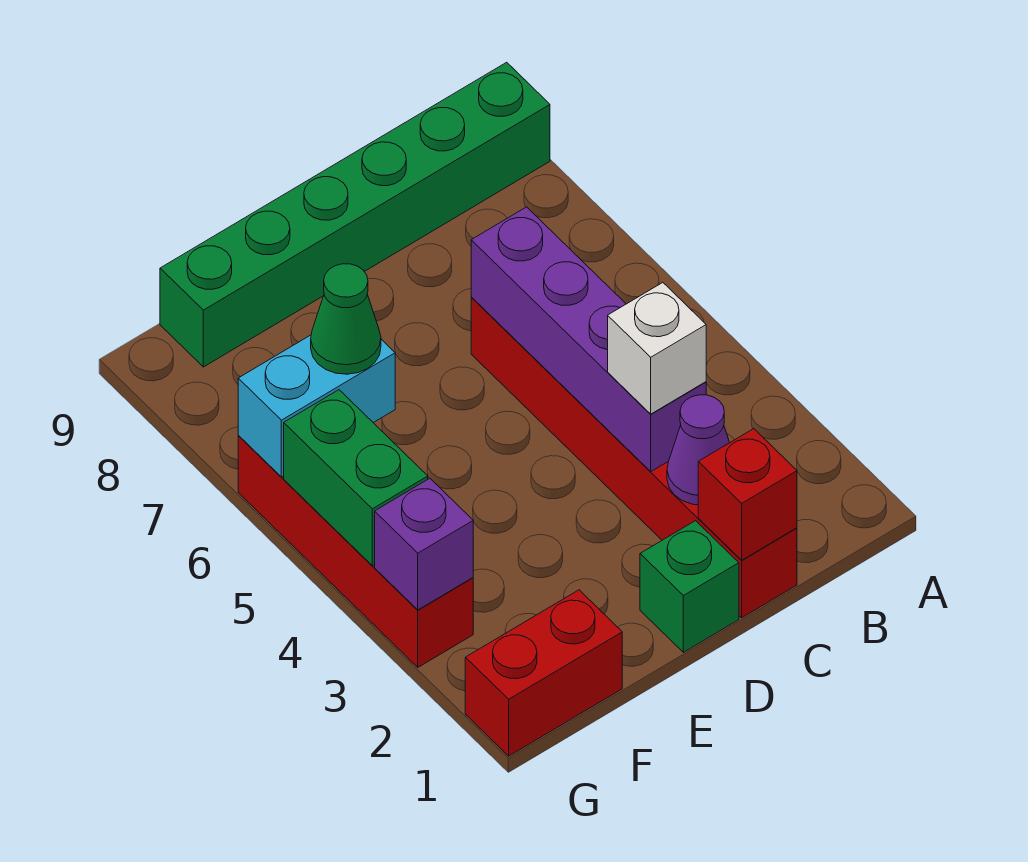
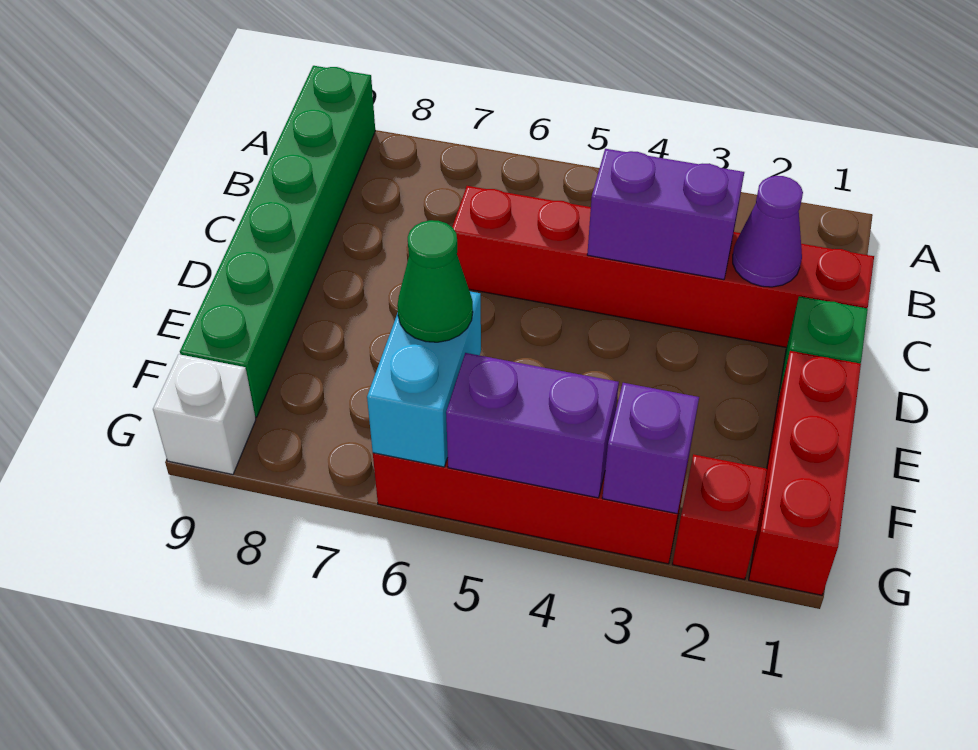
red 1x1 brick [698,429,797,560] -> red 1x1 brick moved to [672,454,767,580]
purple 1x4 brick [471,207,706,471] -> purple 1x2 brick [587,149,744,280]
white 1x1 brick [608,283,706,414] -> white 1x1 brick moved to [153,354,256,474]
red 1x2 brick [465,590,622,756] -> red 1x3 brick [749,351,861,595]
green 1x2 brick [284,390,428,566] -> purple 1x2 brick [446,353,619,498]

